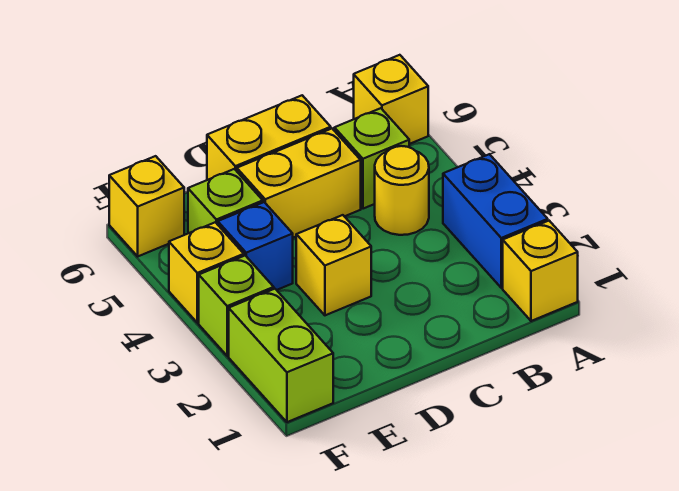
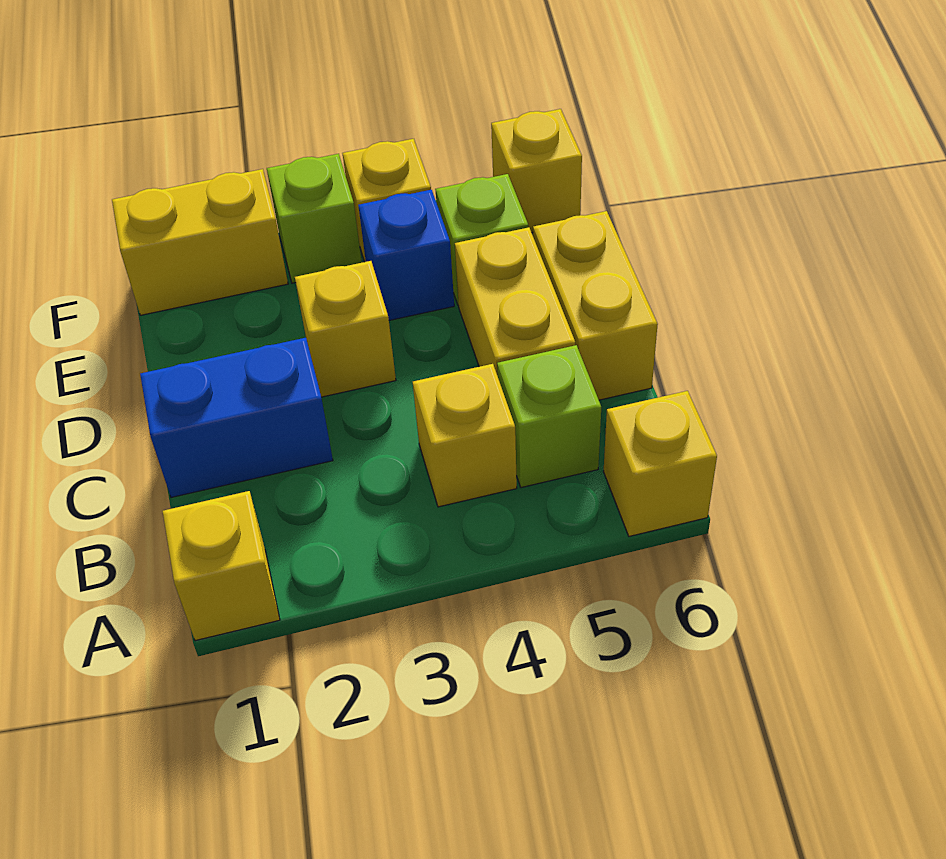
blue 1x2 brick [443,154,548,288] -> blue 1x2 brick moved to [140,338,333,497]
yellow 1x1 round brick [375,146,429,235] -> yellow 1x1 brick [413,364,517,507]
lime 1x2 brick [229,289,333,422] -> yellow 1x2 brick [112,169,288,315]

